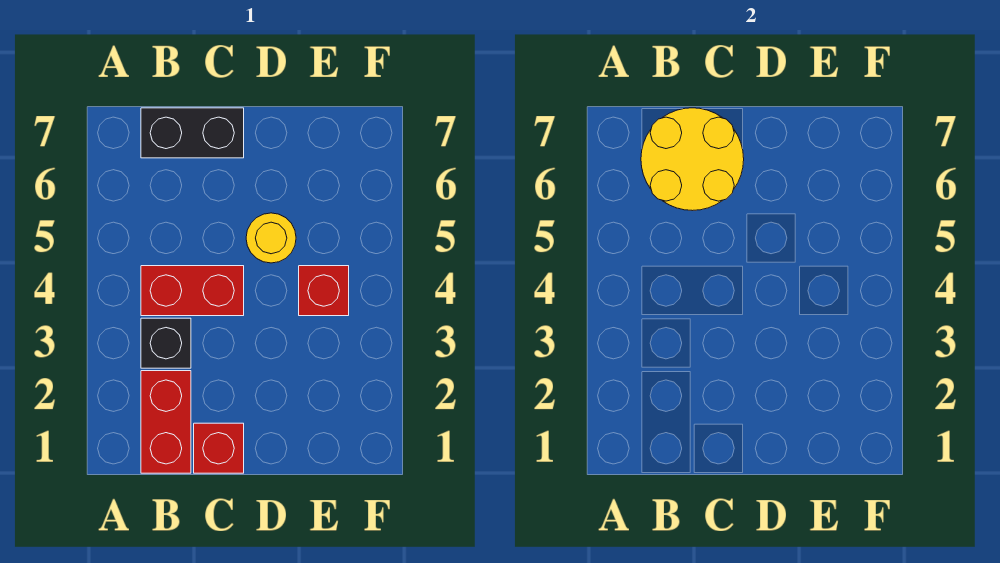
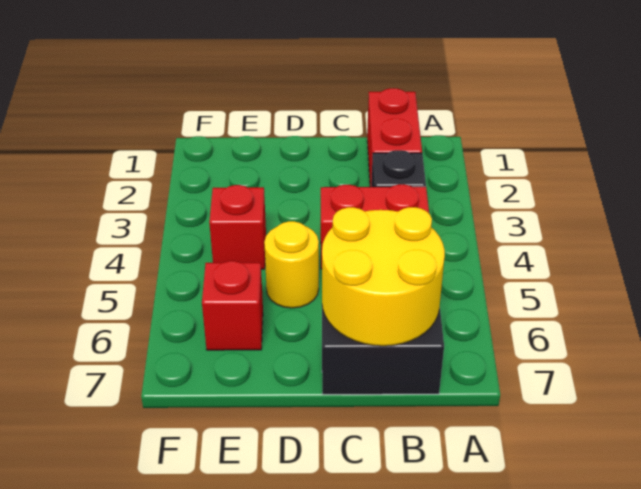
red 1x1 brick [194,423,244,473] -> red 1x1 brick moved to [202,261,263,350]

